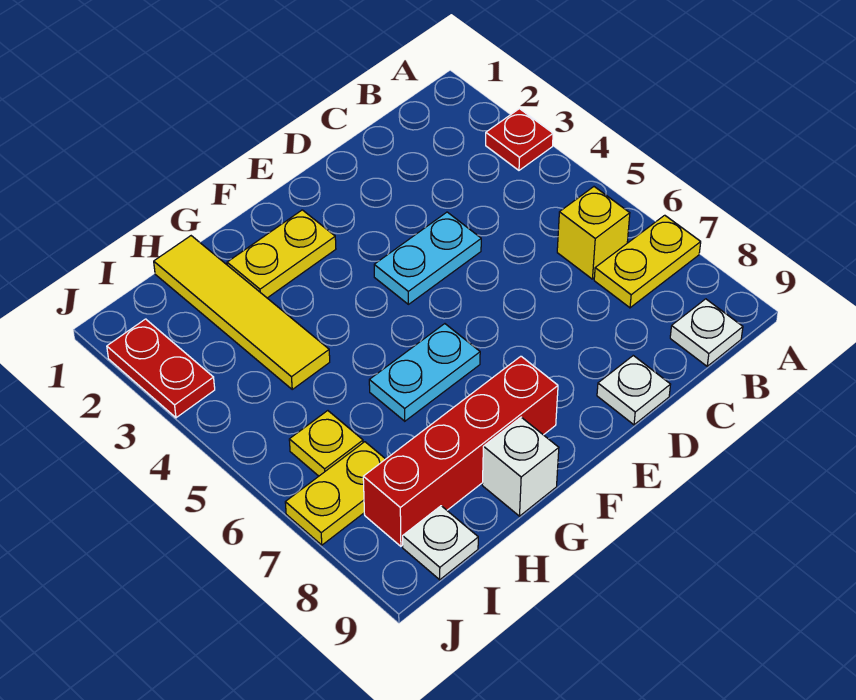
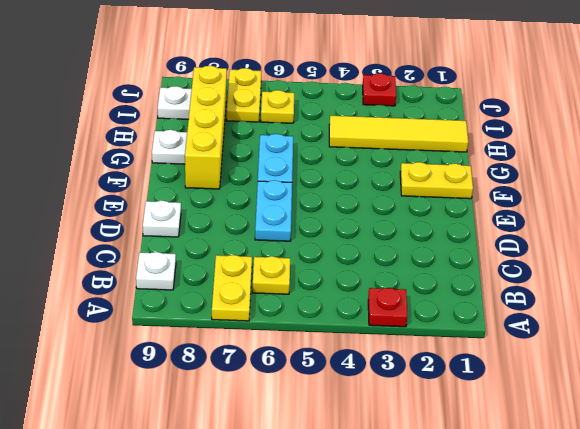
yellow 1x1 brick [557,187,630,279] -> yellow 1x1 plate [252,256,290,294]
cyan 1x2 plate [374,212,481,304] -> cyan 1x2 plate moved to [255,180,292,241]
yellow 1x2 plate [227,210,336,298] -> yellow 1x2 plate turned to [400,162,473,199]
red 1x4 brick [363,356,558,546] -> yellow 1x4 brick [185,66,227,189]
white 1x1 brick [482,417,559,516] -> white 1x1 plate [152,130,187,164]
red 1x2 plate [107,319,215,418] -> red 1x1 plate [363,73,396,106]

